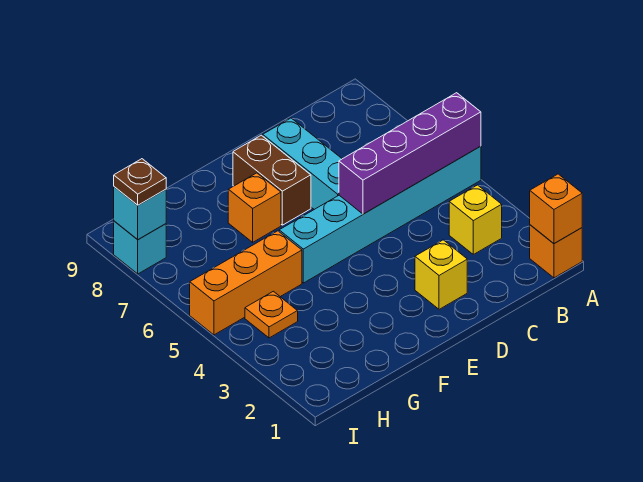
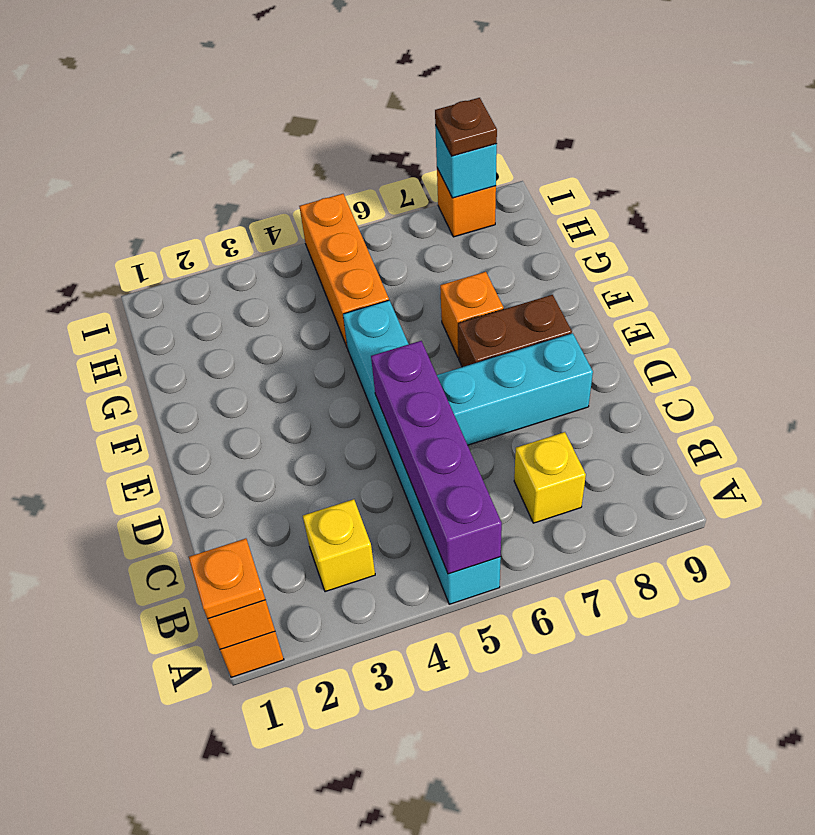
yellow 1x1 brick [415,240,467,309] -> yellow 1x1 brick moved to [514,432,586,523]
orange 1x1 plate [245,291,298,338] -> orange 1x1 plate moved to [189,539,265,619]
cyan 1x1 brick [114,221,166,274] -> orange 1x1 brick [437,168,496,237]

